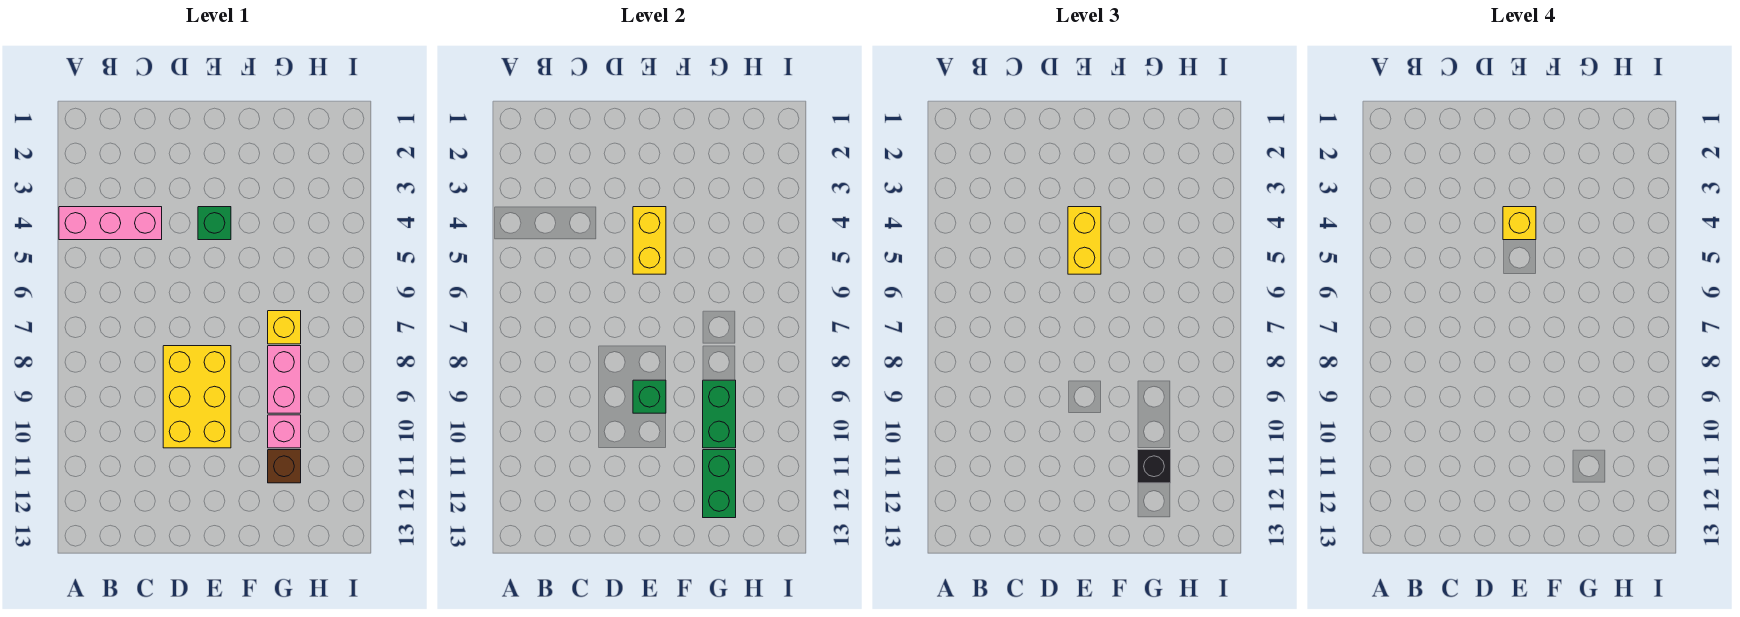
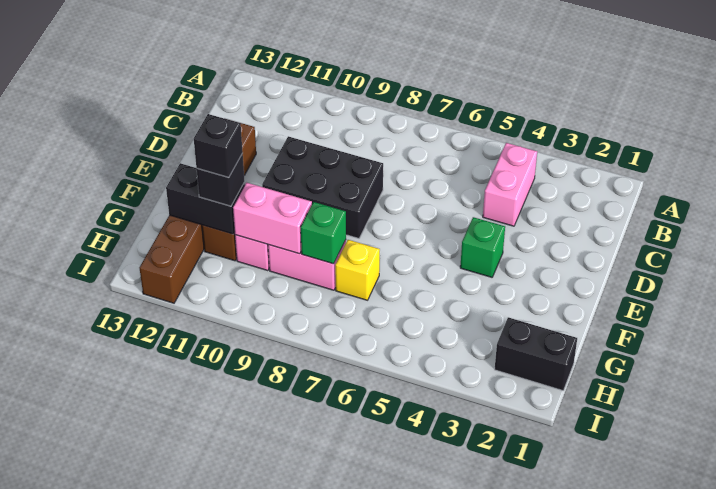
pink 1x3 brick [59,207,162,240] -> pink 1x2 brick [483,143,537,226]
yellow 2x3 brick [163,346,231,448] -> black 2x3 brick [262,136,383,238]
none -> brown 1x6 brick [140,123,256,303]
yellow 1x2 brick [633,207,666,274] -> none
yellow 1x2 brick [1068,207,1101,274] -> none
yellow 1x1 brick [1503,207,1536,240] -> none
green 1x1 brick [633,380,666,413] -> green 1x1 brick moved to [301,202,346,264]
green 1x2 brick [703,380,736,448] -> pink 1x2 brick [233,182,312,254]
green 1x2 brick [703,450,736,518] -> black 1x2 brick [166,163,245,234]
none -> black 1x1 brick [194,114,243,177]
none -> black 1x2 brick [495,317,577,391]

